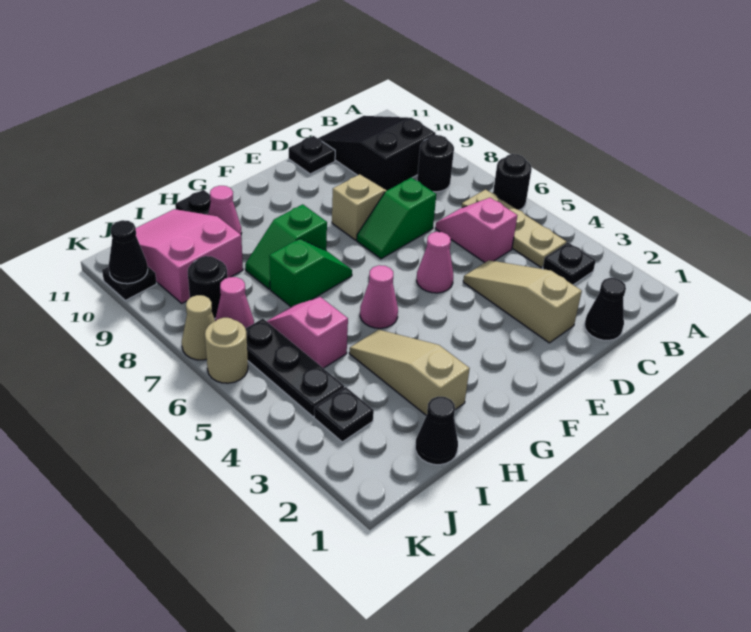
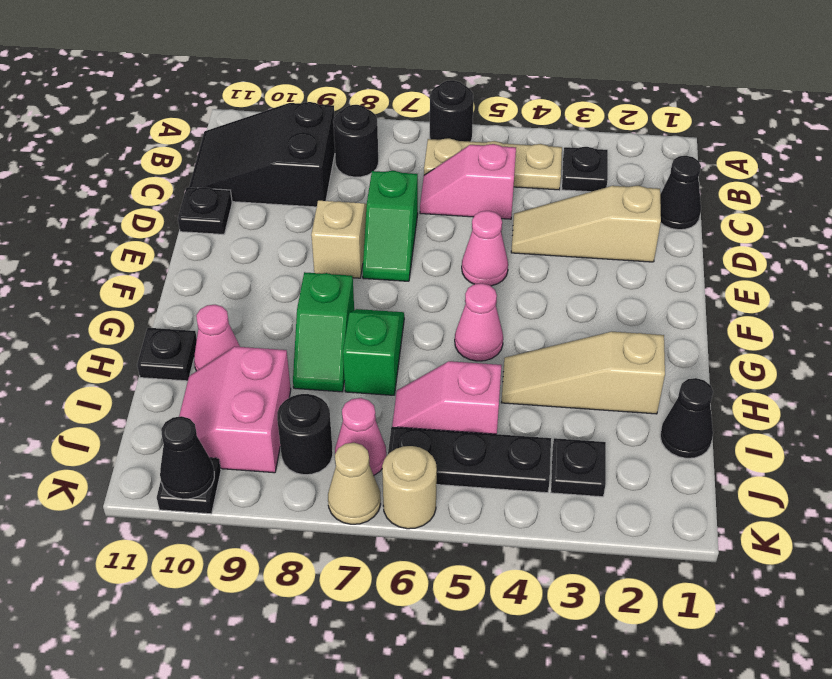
pink 2x3 slope [136,209,243,303] -> pink 2x2 slope [179,347,291,473]

